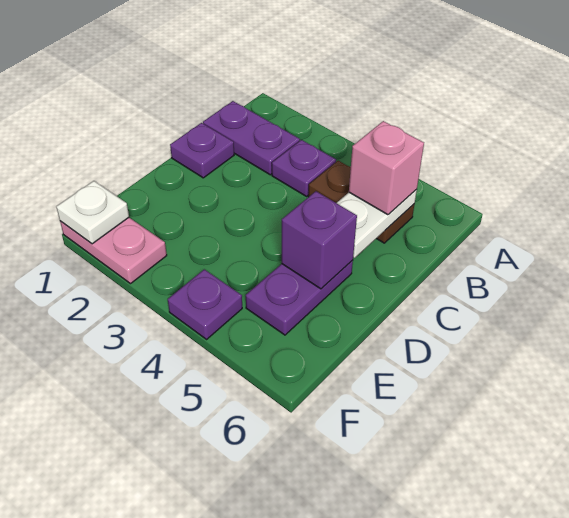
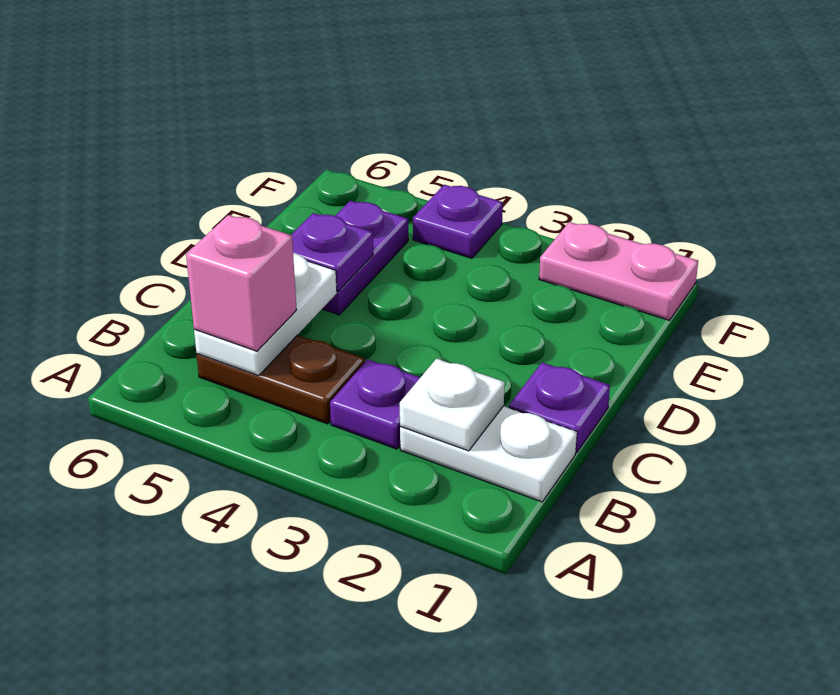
purple 1x2 plate [203,101,300,175] -> white 1x2 plate [400,406,577,502]
purple 1x1 brick [282,191,357,289] -> purple 1x1 plate [291,213,373,291]
white 1x1 plate [56,181,129,244] -> white 1x1 plate moved to [400,359,505,451]

